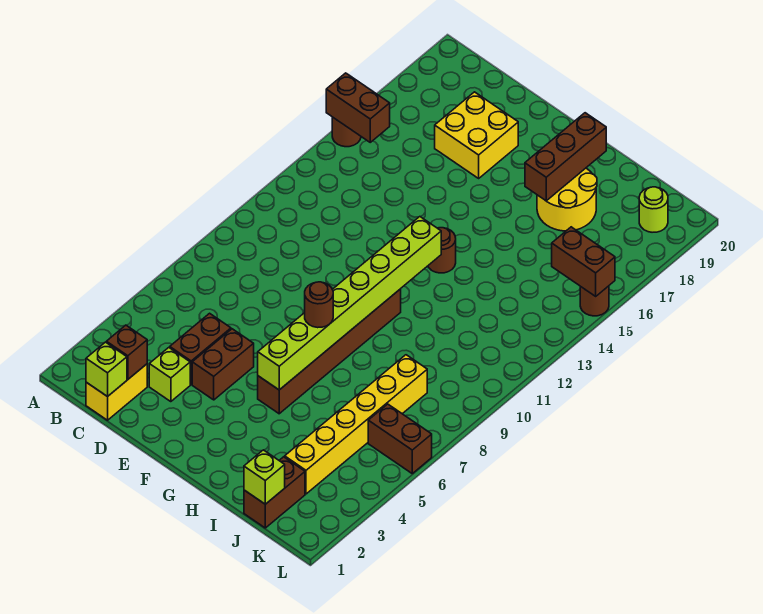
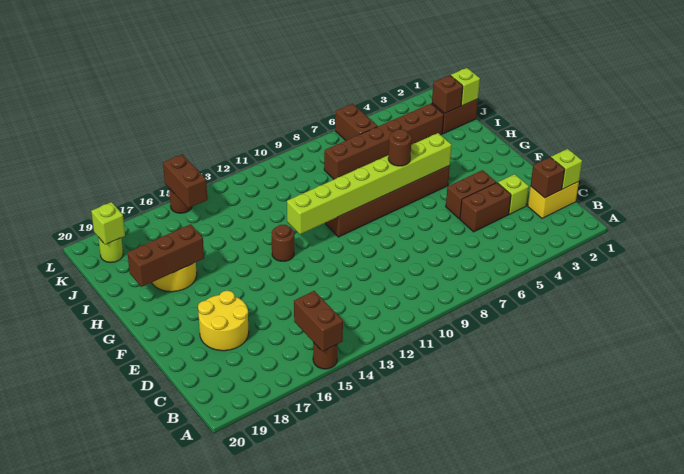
yellow 2x2 brick [435,92,518,178] -> yellow 2x2 round brick [198,291,249,351]
none -> brown 1x1 brick [432,75,463,113]
yellow 1x6 brick [285,355,427,494] -> brown 1x6 brick [324,104,444,179]
none -> lime 1x1 brick [91,202,125,245]

